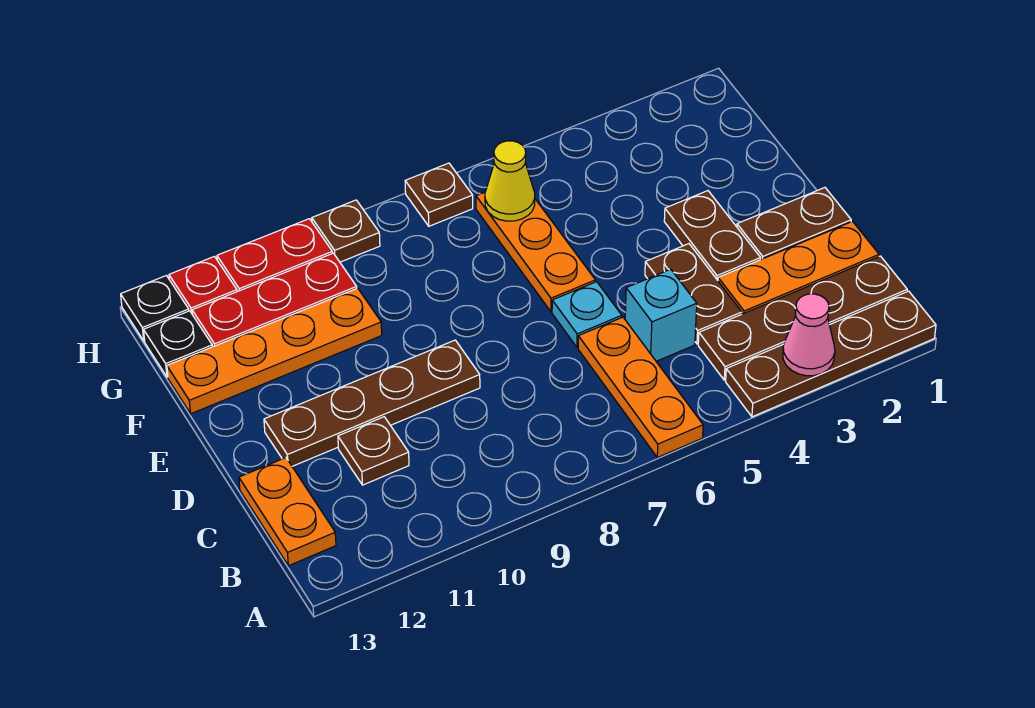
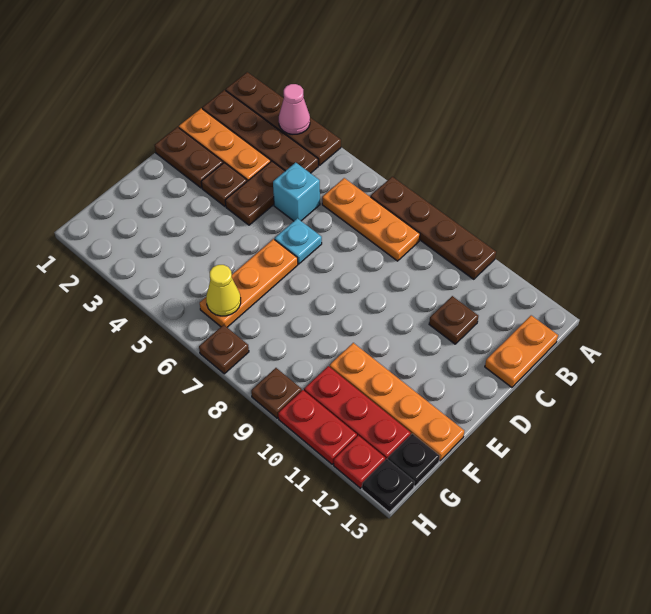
orange 1x3 plate [578,317,703,457] -> orange 1x3 plate turned to [322,178,420,261]
brown 1x2 plate [664,191,761,280] -> brown 1x1 plate [201,163,247,206]
brown 1x4 plate [264,340,480,466] -> brown 1x4 plate moved to [371,177,496,279]

